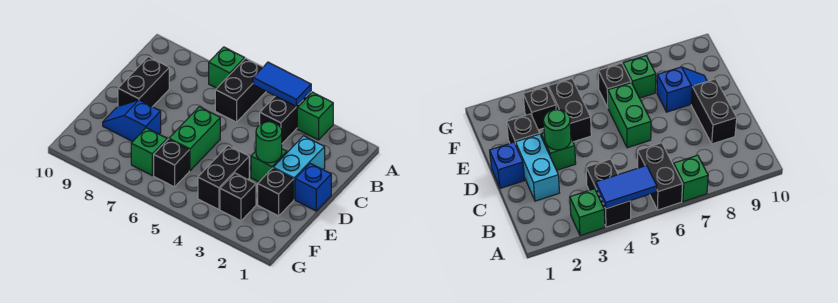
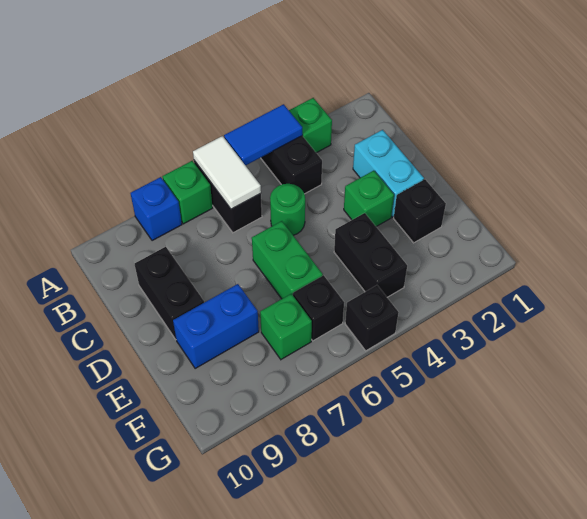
none -> white 1x2 tile [193,136,261,209]
blue 1x1 brick [295,163,331,211] -> blue 1x1 brick moved to [131,177,182,241]
green 1x1 round brick [256,122,282,163] -> green 1x1 round brick moved to [270,184,305,235]
blue 1x2 slope [103,100,161,142] -> blue 1x2 brick [173,284,259,369]
black 1x1 brick [220,173,256,221] -> black 1x1 brick moved to [345,285,399,351]

